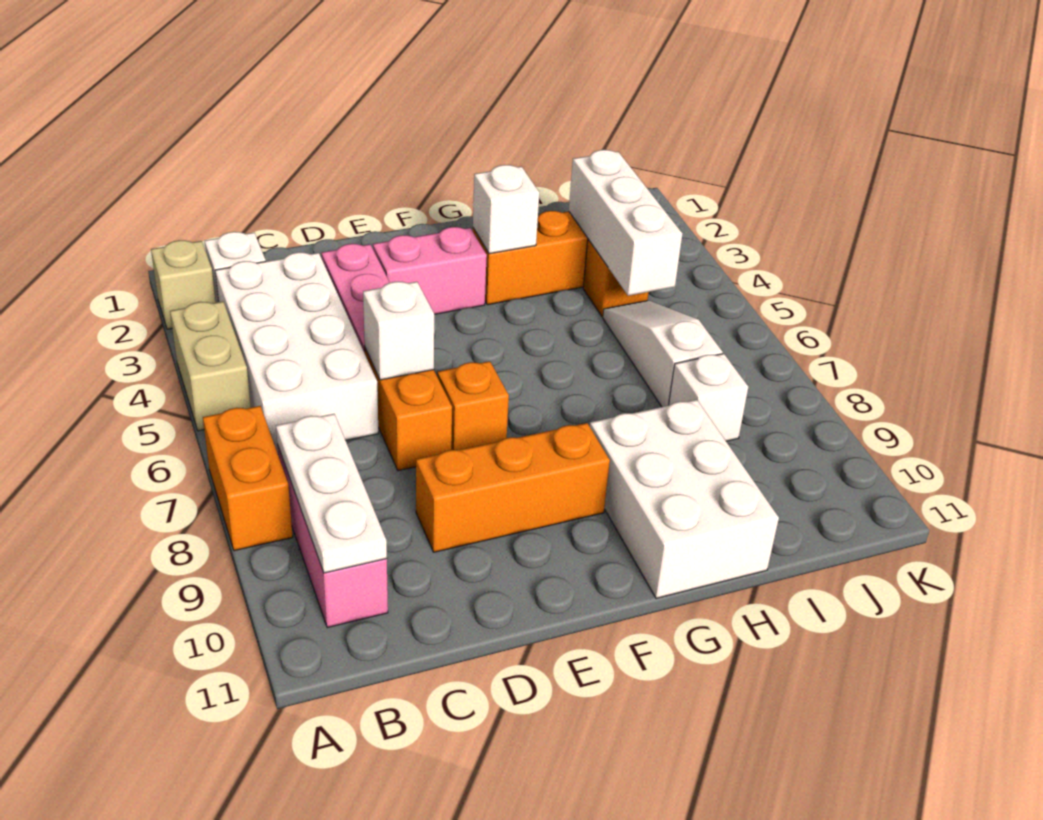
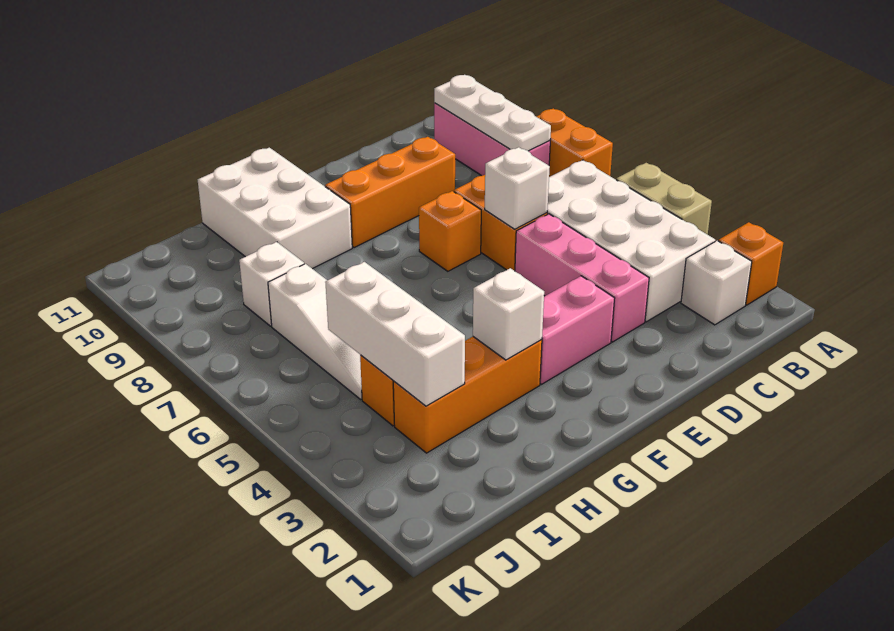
tan 1x1 brick [151,240,216,329] -> orange 1x1 brick [719,222,783,305]

